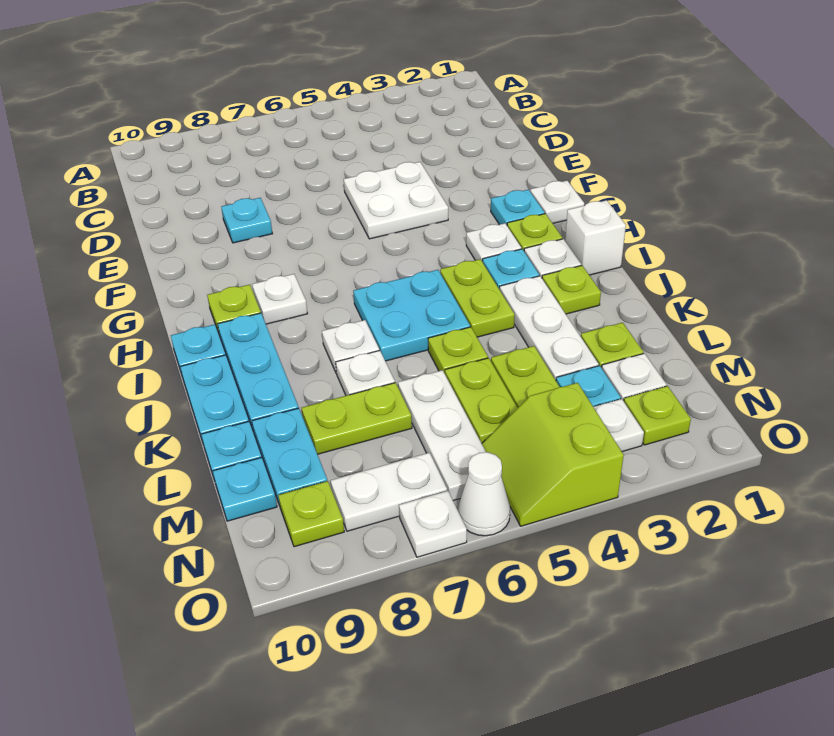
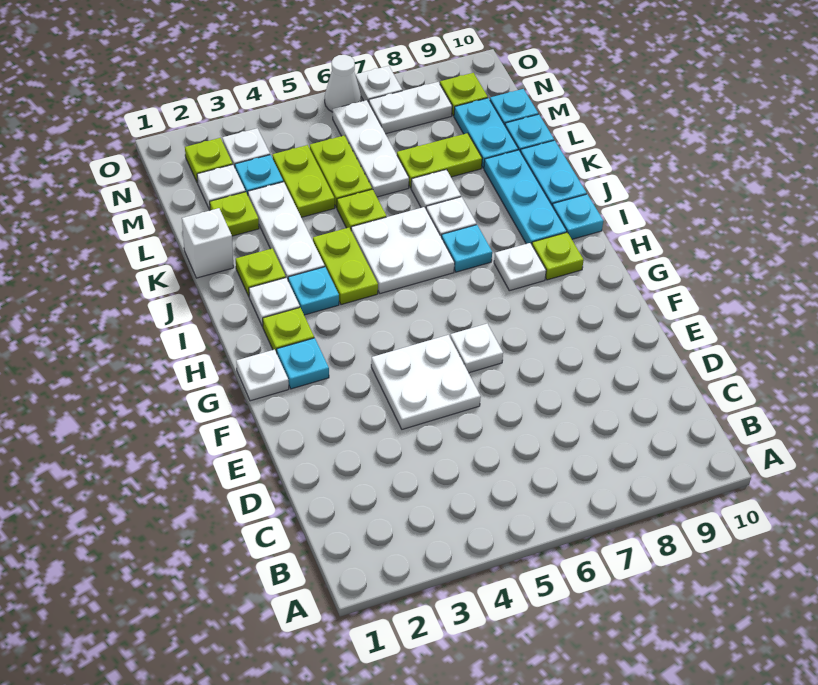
cyan 1x1 plate [221,198,272,243] -> cyan 1x1 plate moved to [441,225,492,272]
white 1x1 plate [466,223,521,262] -> white 1x1 plate moved to [450,324,503,373]
white 1x1 brick [565,200,626,275] -> white 1x1 brick moved to [182,208,234,278]
cyan 2x2 plate [353,270,470,361] -> white 2x2 plate [351,207,455,294]
lime 2x2 slope [482,383,624,526] -> none

